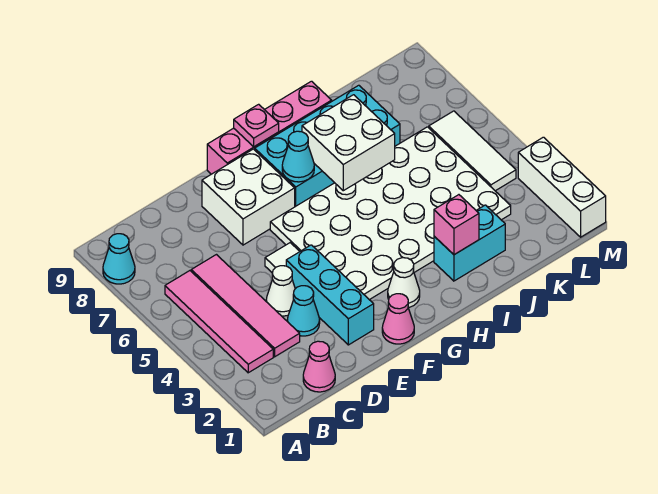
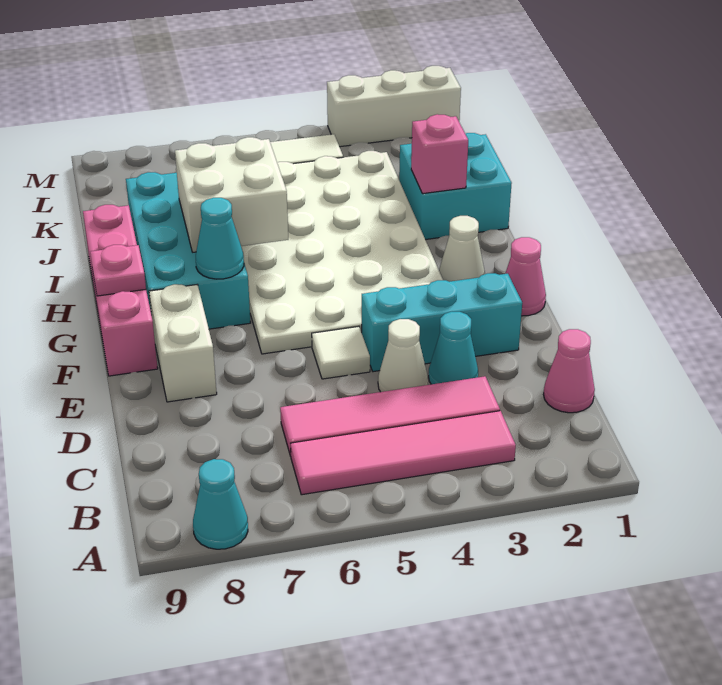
white 2x2 brick [202,149,295,245] -> white 1x2 brick [149,284,217,402]
cyan 1x2 brick [434,205,505,281] -> cyan 2x2 brick [399,133,512,240]

